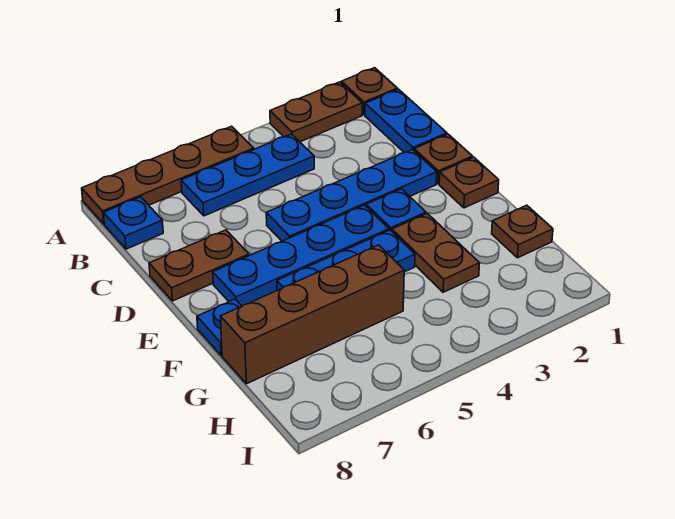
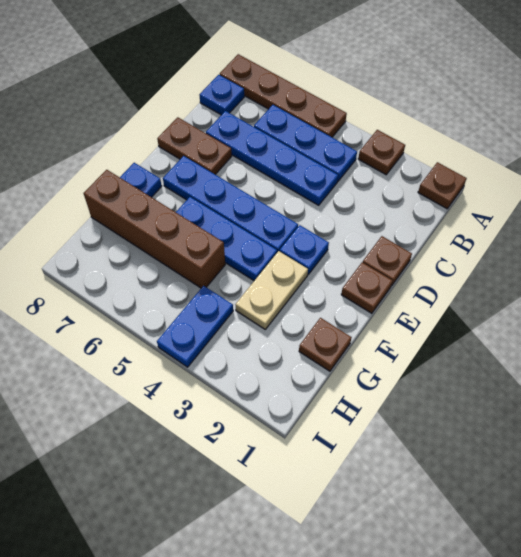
brown 1x2 plate [270,82,362,142] -> brown 1x1 plate [358,130,405,175]
blue 1x2 plate [365,89,447,153] -> blue 1x2 plate moved to [157,286,233,367]
blue 1x4 plate [266,150,437,241] -> blue 1x4 plate moved to [206,111,338,205]
brown 1x2 plate [392,213,480,292] -> tan 1x2 plate [235,251,308,329]

